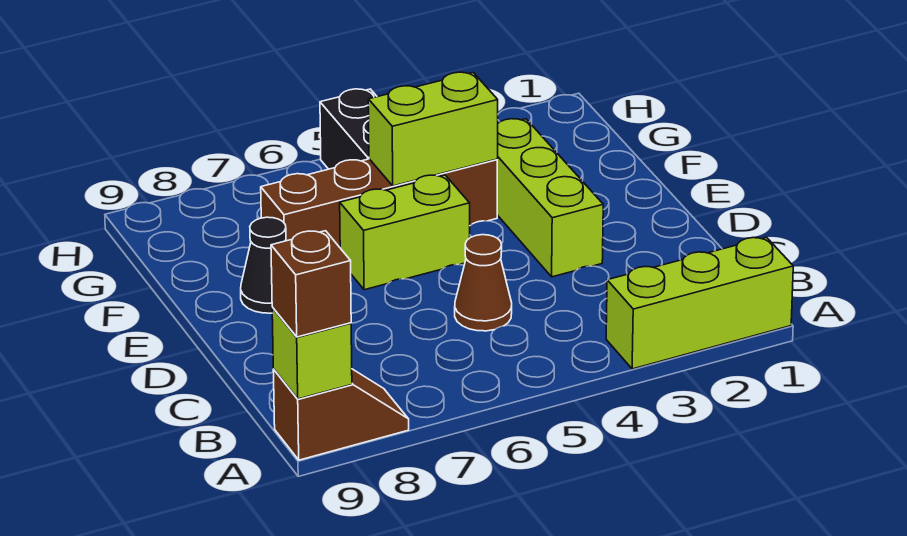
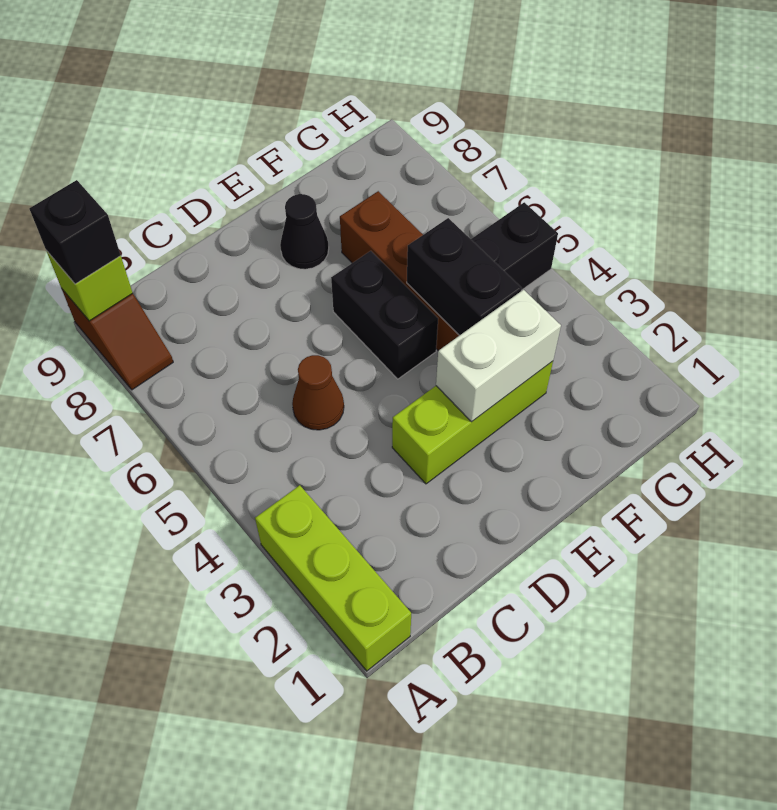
brown 1x1 brick [271,231,351,337] -> black 1x1 brick [29,180,121,284]
none -> white 1x2 brick [436,290,561,422]
lime 1x2 brick [340,175,470,290] -> black 1x2 brick [331,251,438,379]
lime 1x2 brick [368,72,498,186] -> black 1x2 brick [407,218,522,336]

